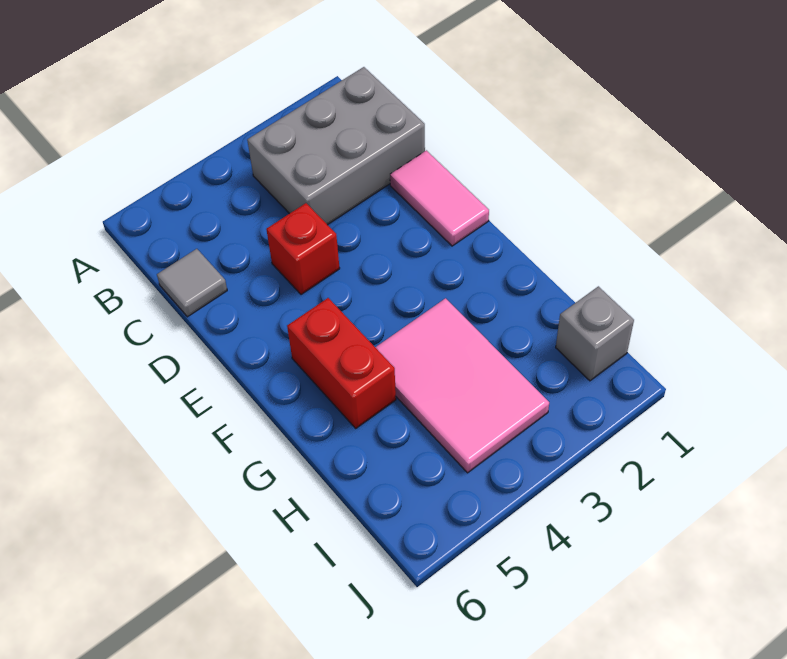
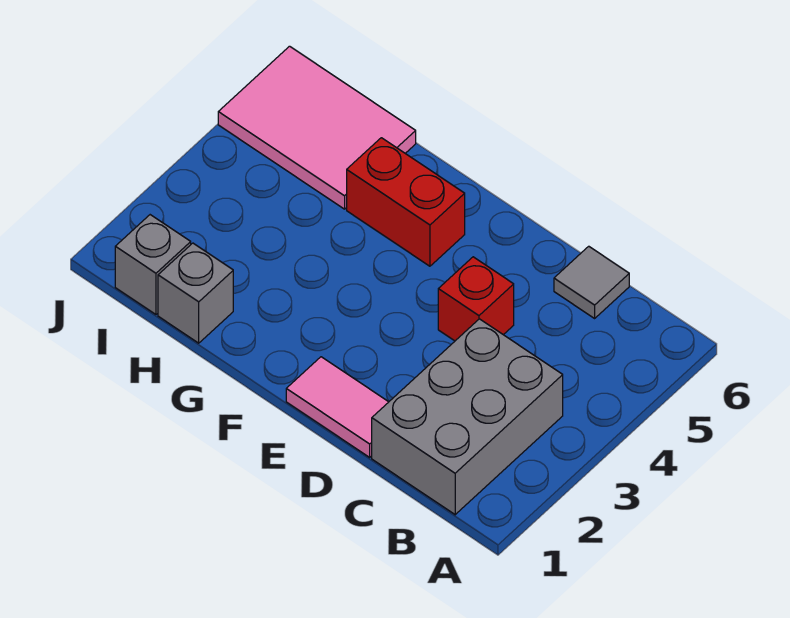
pink 2x3 tile [375,298,549,473] -> pink 2x3 tile moved to [218,46,416,209]
none -> grey 1x1 brick [158,243,233,343]

